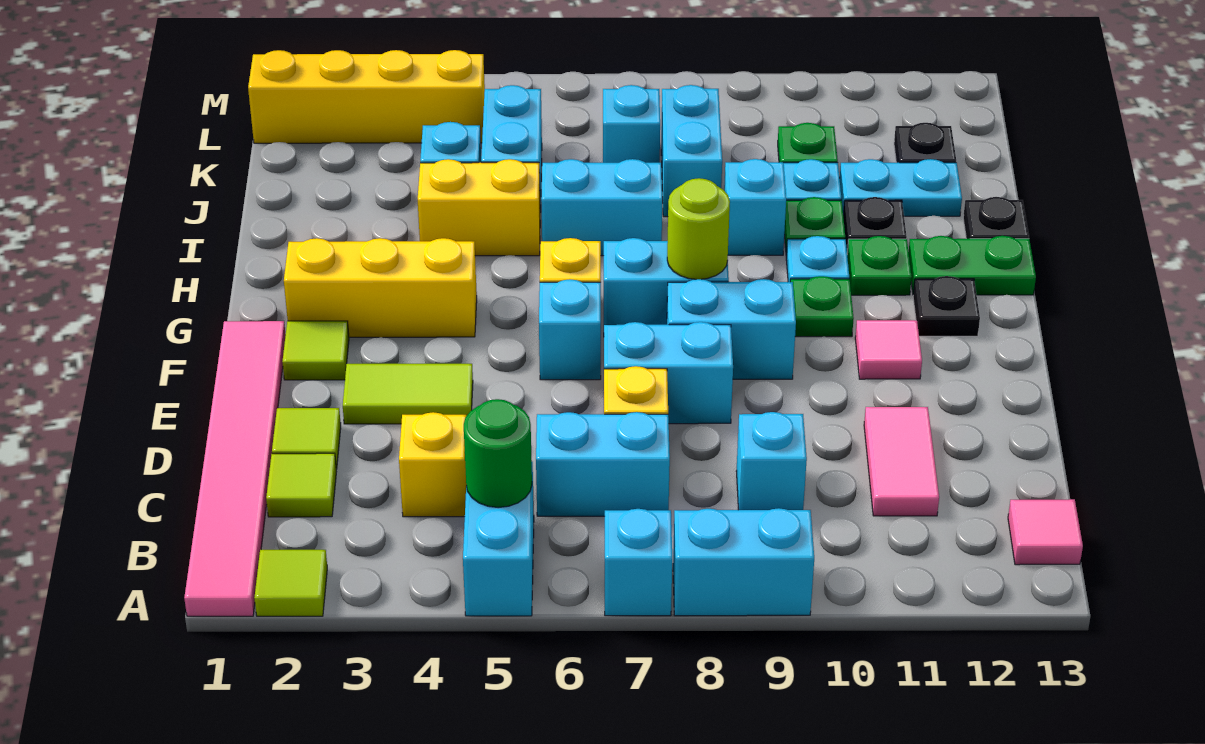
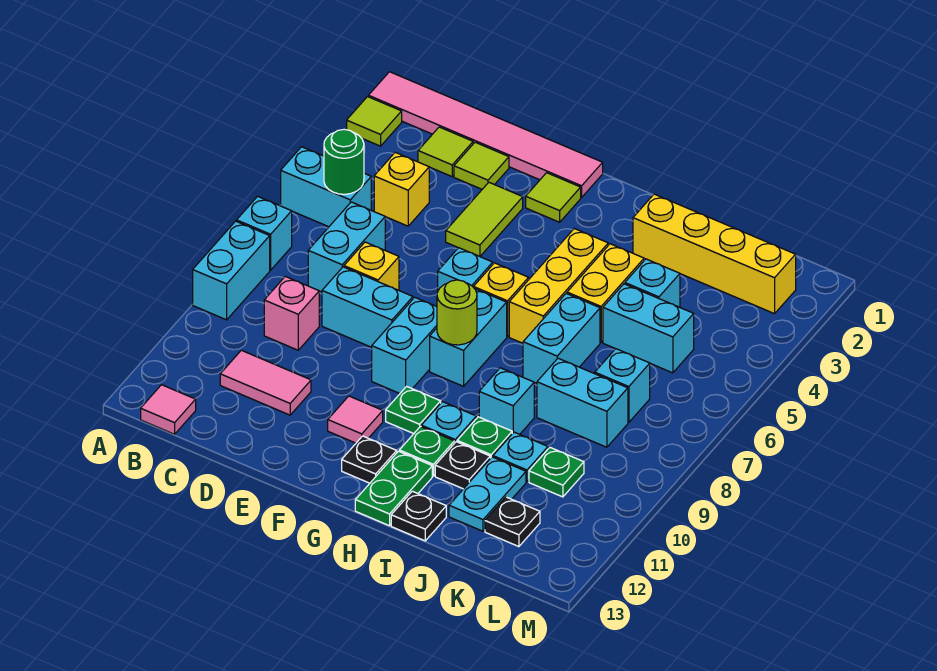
cyan 1x1 brick [736,412,807,510] -> pink 1x1 brick [264,276,319,350]
cyan 1x2 brick [604,322,733,424] -> cyan 1x2 brick turned to [322,267,413,347]
yellow 1x3 brick [284,238,477,337] -> yellow 1x3 brick moved to [509,229,608,343]
yellow 1x4 brick [248,50,485,143] -> yellow 1x4 brick turned to [633,194,796,314]

